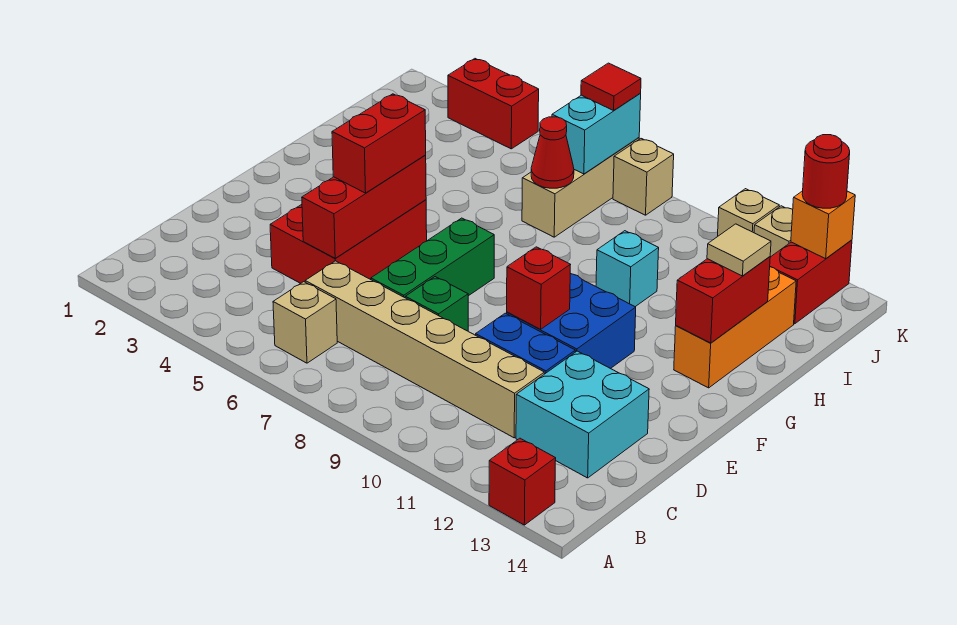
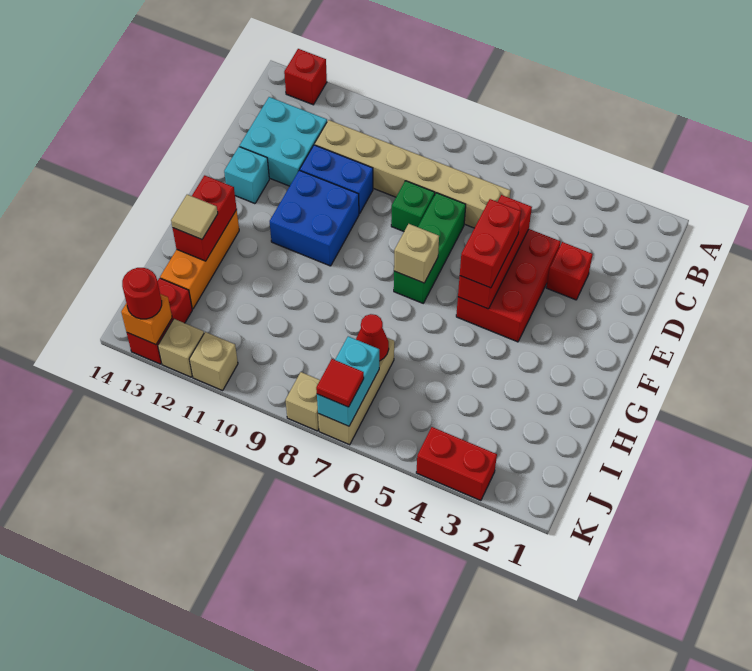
tan 1x1 brick [273,282,337,363] -> tan 1x1 brick moved to [394,224,439,283]
red 1x1 brick [507,247,570,329] -> red 1x1 brick moved to [546,242,593,300]
cyan 1x1 brick [596,231,659,307] -> cyan 1x1 brick moved to [224,147,269,204]

